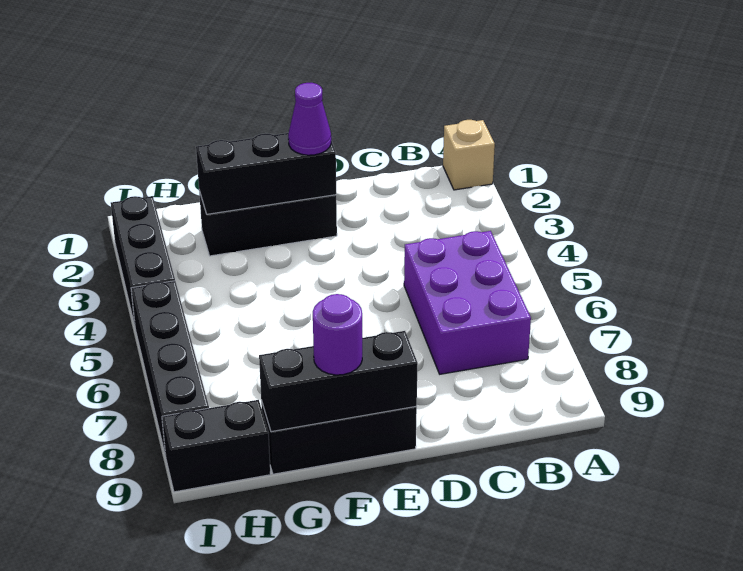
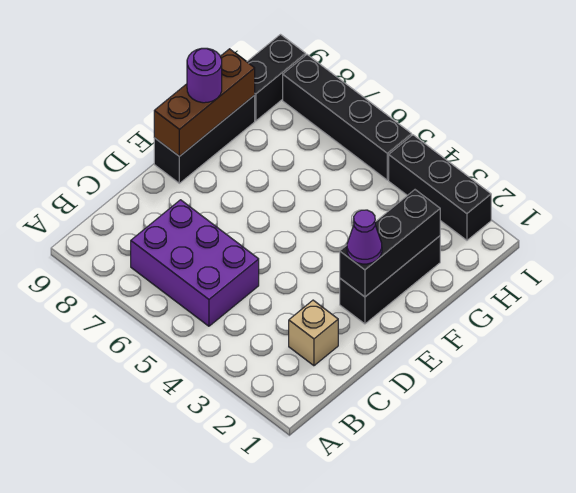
tan 1x1 brick [443,120,495,190] -> tan 1x1 brick moved to [289,300,338,366]
black 1x3 brick [259,331,418,432] -> brown 1x3 brick [154,49,255,156]

